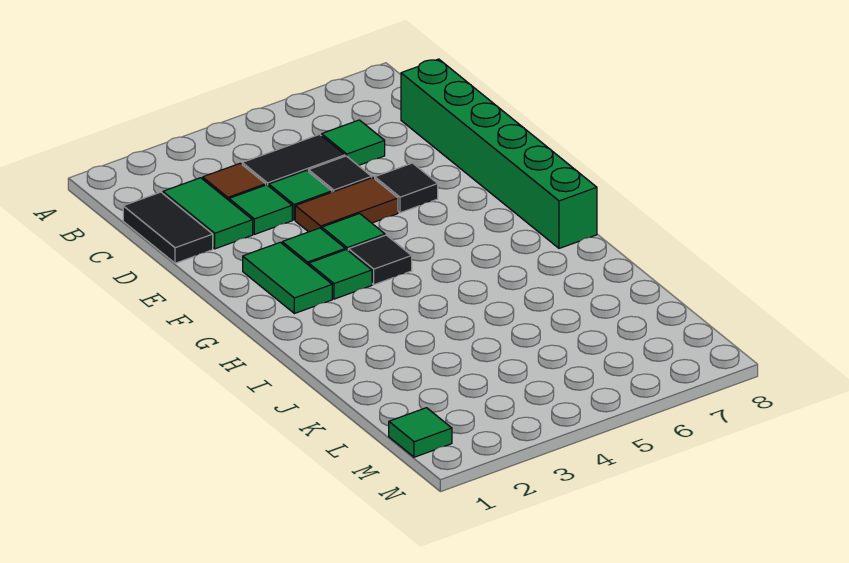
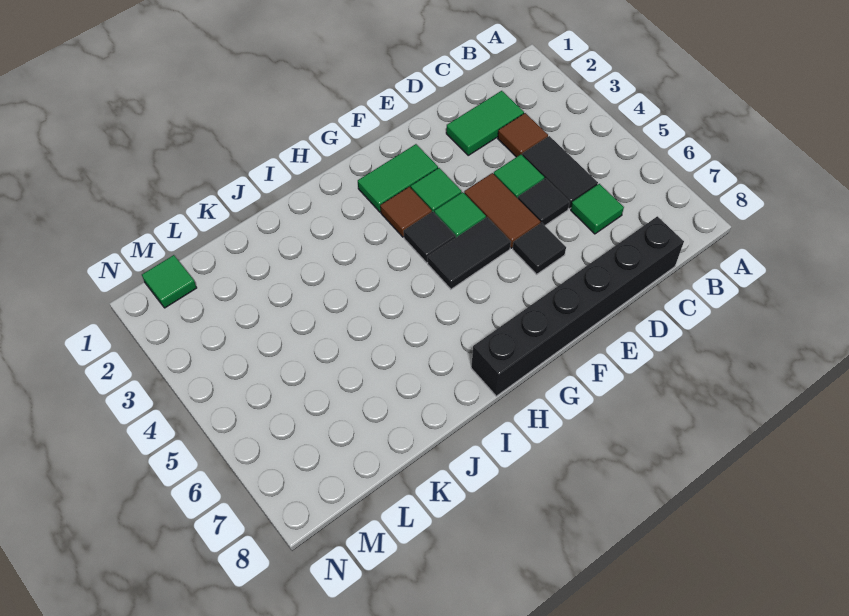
black 1x2 tile [123,192,213,263] -> black 1x2 tile moved to [428,217,511,289]
green 1x6 brick [401,59,597,248] -> black 1x6 brick [471,216,684,396]
green 1x1 tile [229,185,292,234] -> none
green 1x1 tile [309,250,372,299] -> brown 1x1 tile [380,187,432,237]

